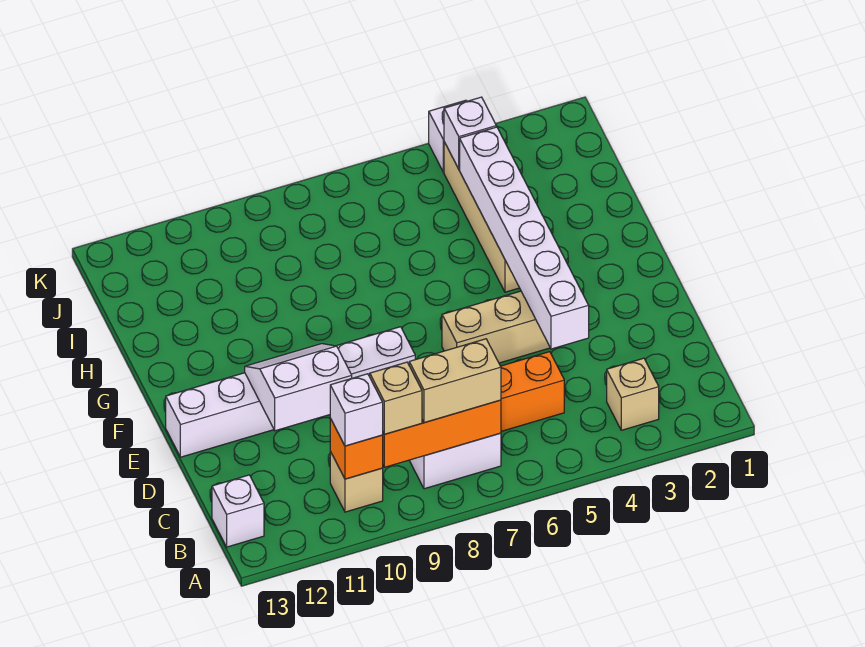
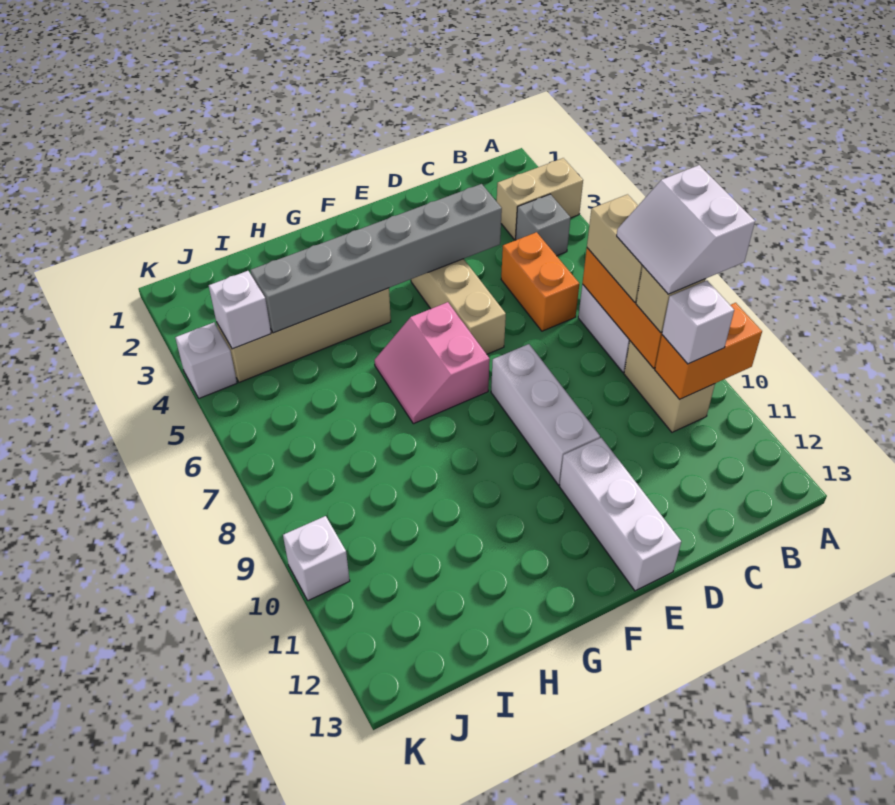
tan 1x1 brick [607,358,659,430] -> tan 1x2 brick [497,158,583,240]
none -> grey 1x1 brick [516,194,571,256]
tan 1x1 brick [330,452,383,512] -> tan 1x2 brick [624,341,715,432]
orange 1x1 brick [330,418,383,479] -> orange 1x2 brick [655,303,762,399]
white 1x1 brick [212,475,264,547] -> white 1x1 brick moved to [283,516,350,600]
white 1x6 brick [460,127,589,349] -> grey 1x6 brick [250,184,502,333]
white 2x2 slope [245,344,352,431] -> white 2x2 slope moved to [617,165,755,294]
none -> pink 2x2 slope [375,302,490,424]

